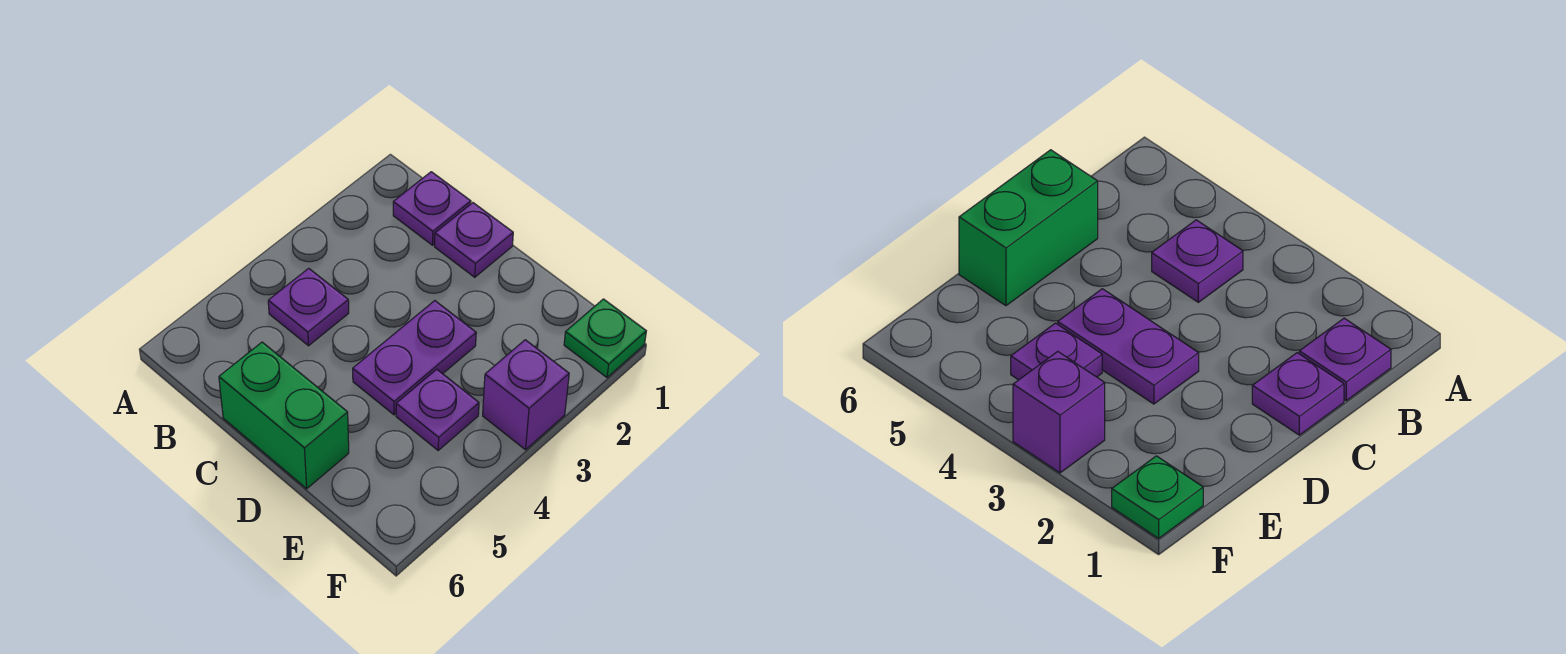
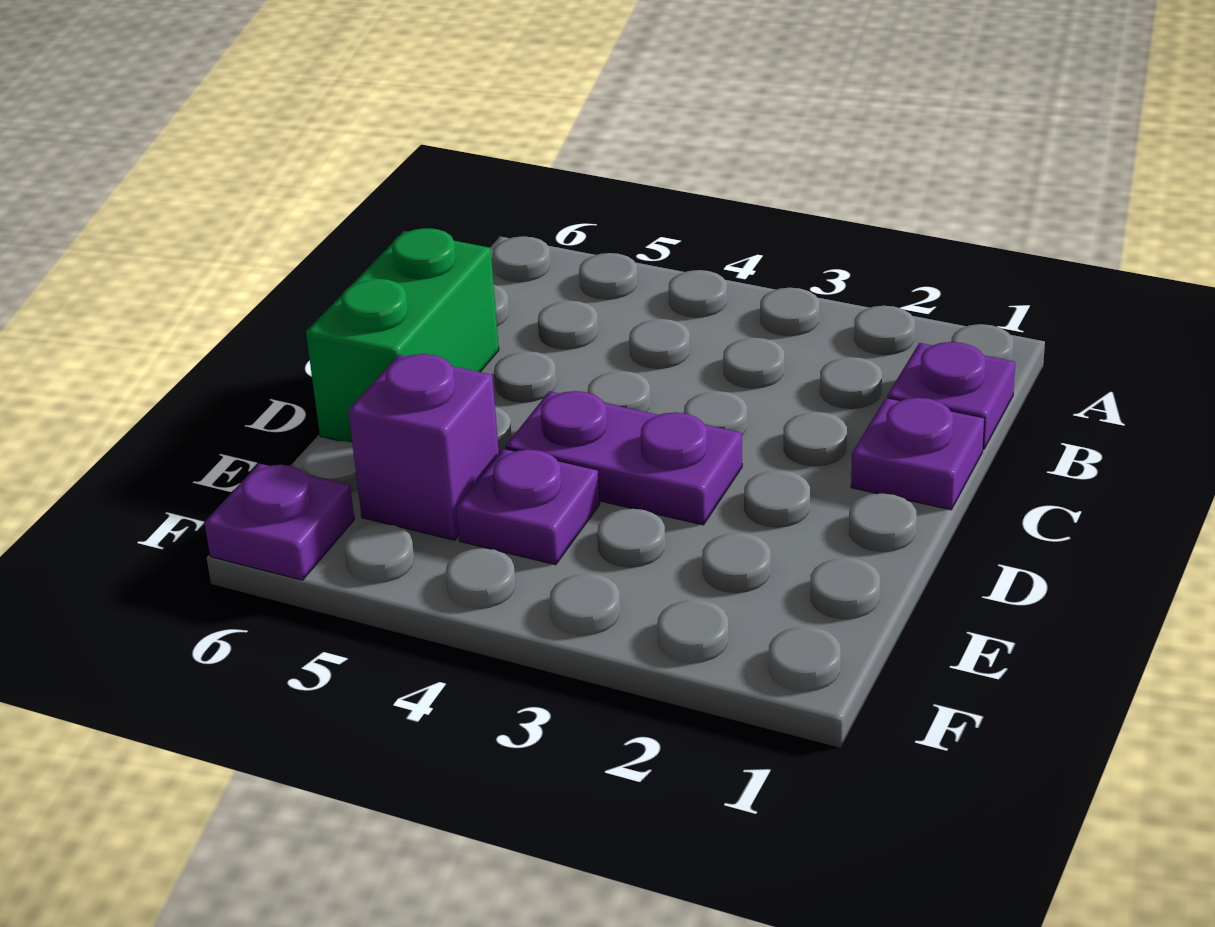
purple 1x1 plate [268,268,349,346] -> purple 1x1 plate moved to [204,464,355,580]
green 1x1 plate [564,299,646,377] -> none
purple 1x1 brick [483,340,569,450] -> purple 1x1 brick moved to [348,354,499,540]

